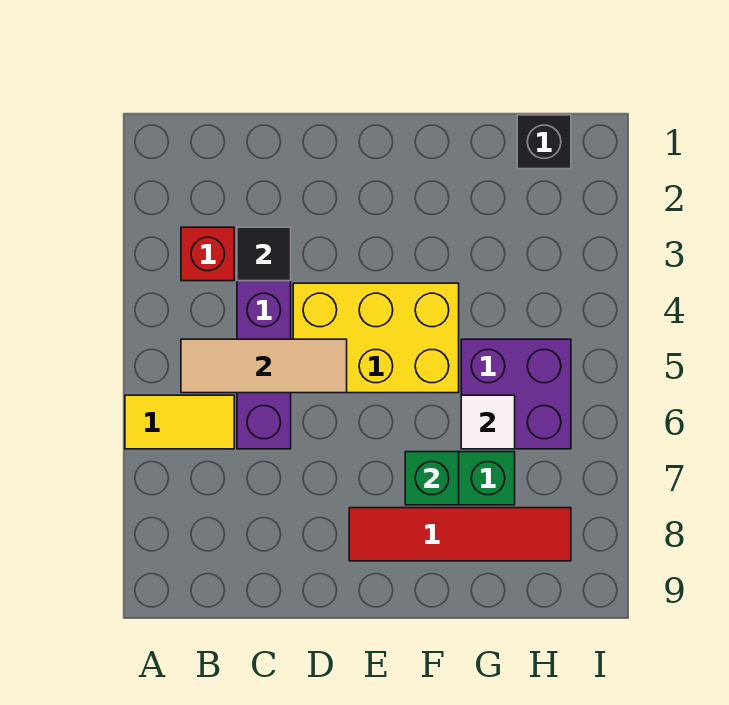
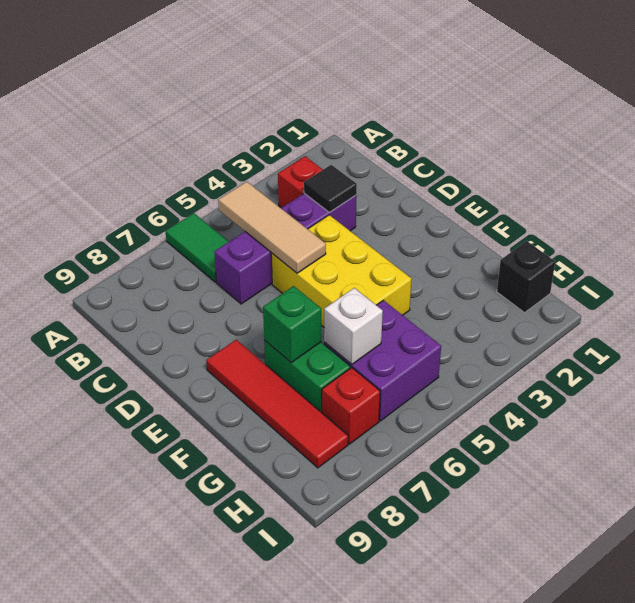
yellow 1x2 tile [125,395,234,449] -> green 1x2 tile [165,213,229,282]
white 1x1 tile [461,395,515,449] -> white 1x1 brick [324,288,383,364]
none -> red 1x1 brick [322,368,380,444]

